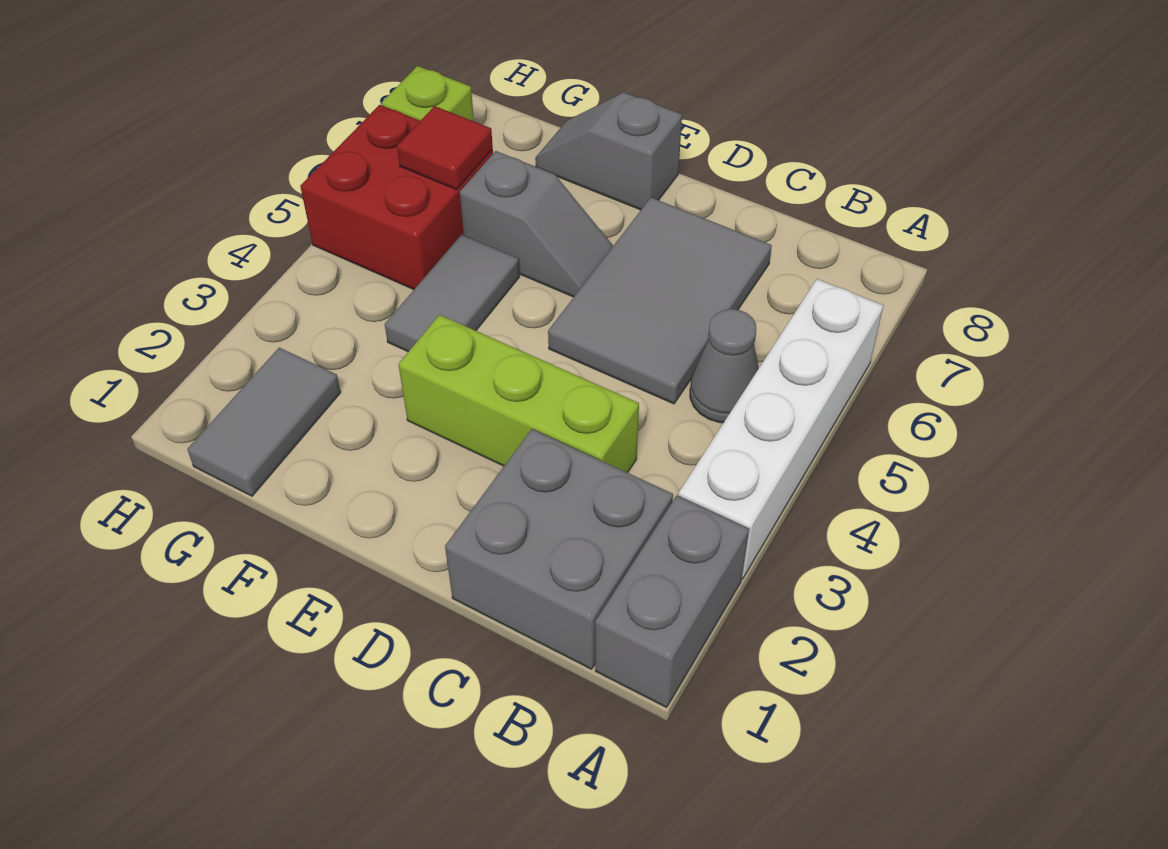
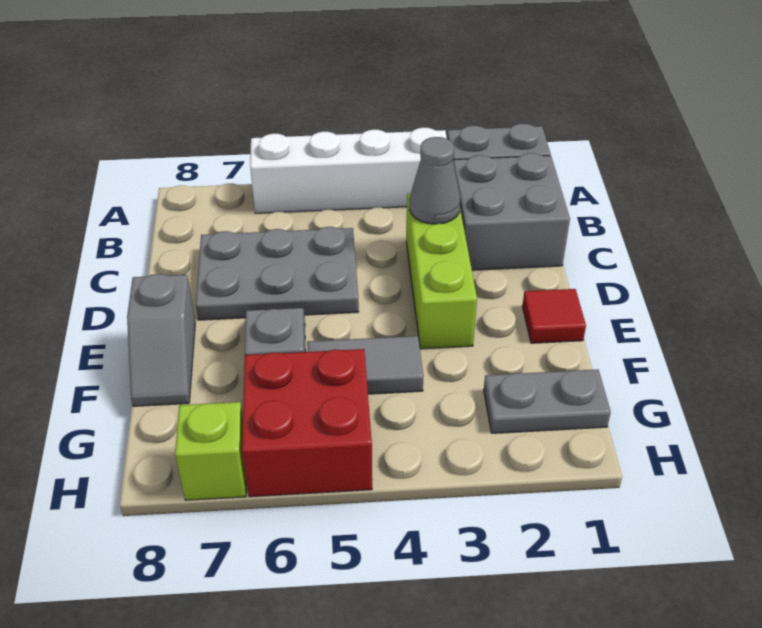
grey 1x1 cone [690,309,759,423] -> grey 1x1 cone moved to [409,137,460,224]
grey 2x3 tile [548,198,772,404] -> grey 2x3 plate [196,227,359,320]
grey 1x2 tile [187,348,341,496] -> grey 1x2 plate [484,369,611,433]
red 1x1 tile [397,106,493,190] -> red 1x1 tile moved to [522,289,586,343]

